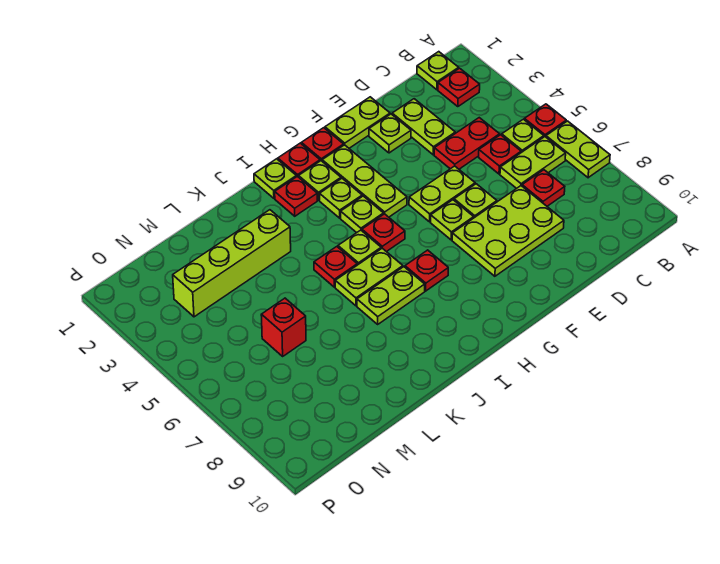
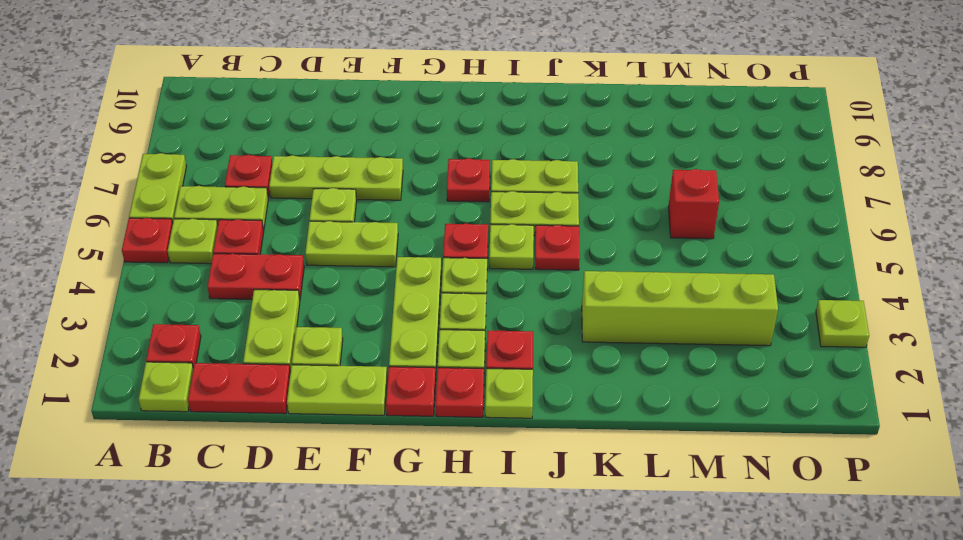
none -> red 1x2 plate [188,363,290,414]
lime 2x3 plate [452,186,564,276] -> lime 1x3 plate [269,155,403,200]
lime 1x1 plate [431,200,474,240] -> lime 1x1 plate moved to [816,300,869,347]

